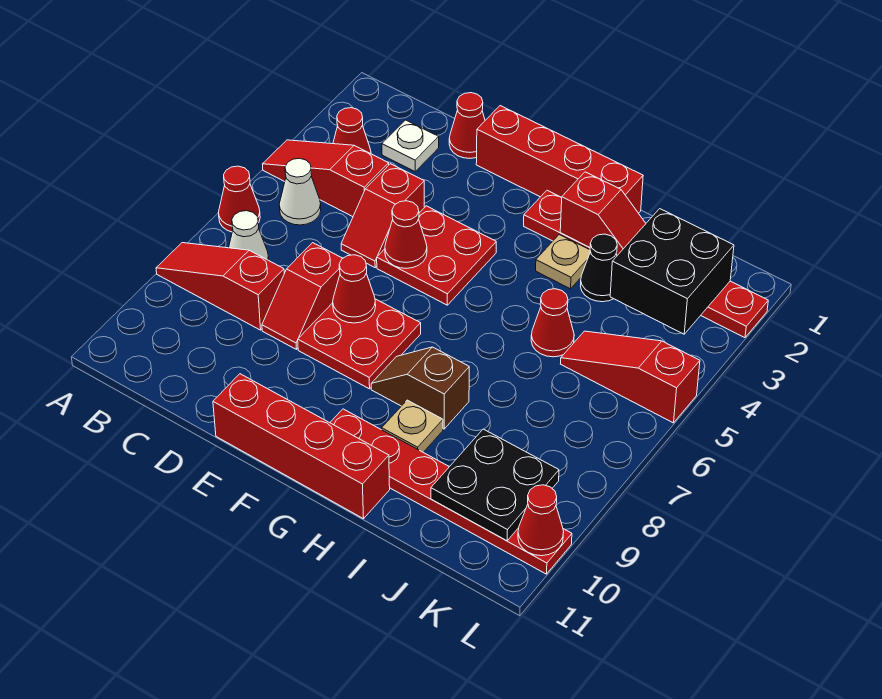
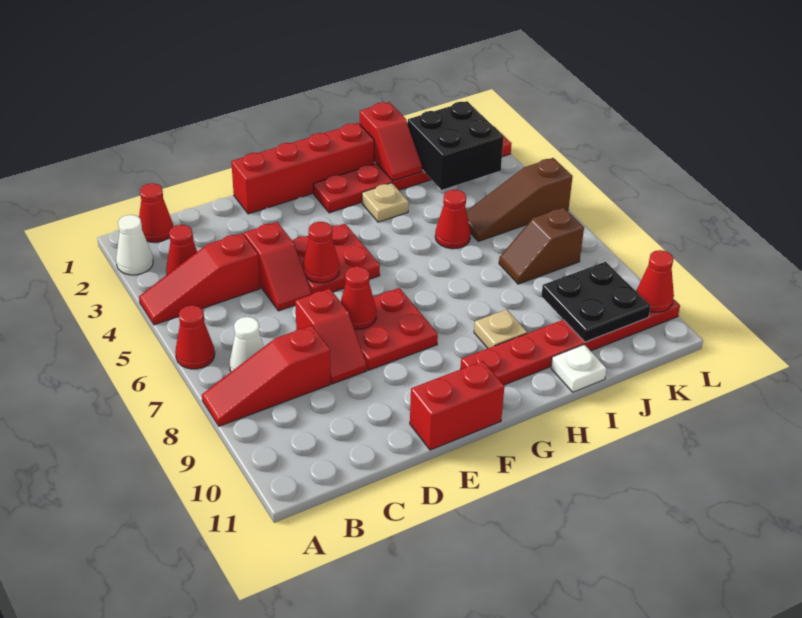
white 1x1 cone [279,158,321,225] -> white 1x1 cone moved to [116,215,153,275]
white 1x1 plate [382,120,439,171] -> white 1x1 plate moved to [551,345,607,392]
red 1x1 cone [449,93,485,158] -> red 1x1 cone moved to [139,183,173,242]
red 1x4 brick [213,374,390,519] -> red 1x2 brick [410,361,504,450]
brown 1x2 slope [371,347,469,429] -> brown 1x2 slope moved to [499,207,584,284]
red 1x2 slope [560,172,646,255] -> red 1x2 slope turned to [360,102,422,181]
black 1x1 cone [580,234,617,302] -> none
red 1x3 slope [561,331,700,423] -> brown 1x3 slope [466,158,573,241]

